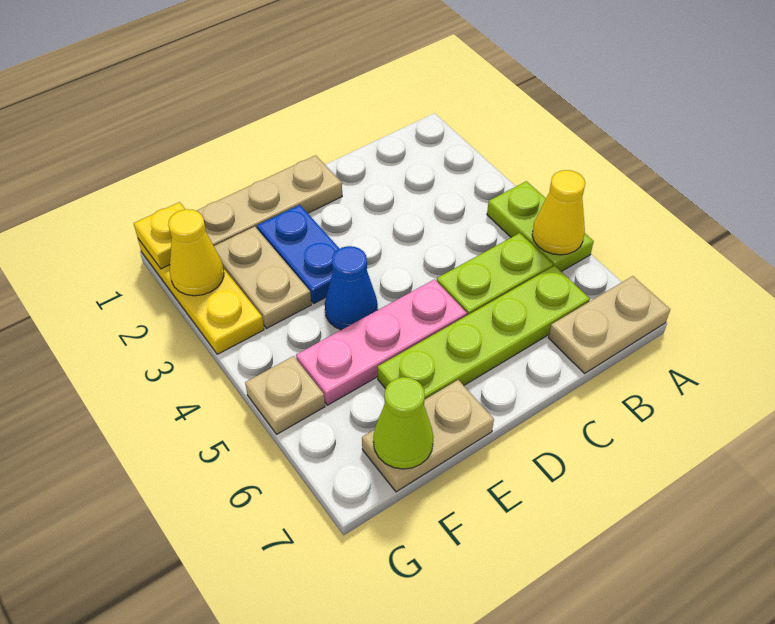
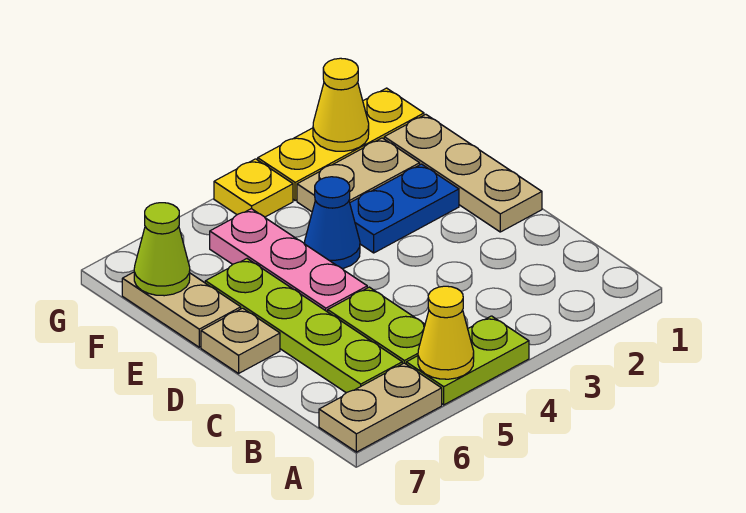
tan 1x2 plate [548,276,670,373] -> tan 1x2 plate turned to [319,363,442,452]
yellow 1x1 plate [134,202,186,269] -> yellow 1x1 plate moved to [214,159,293,217]
tan 1x1 plate [245,356,325,434] -> tan 1x1 plate moved to [201,308,280,373]

